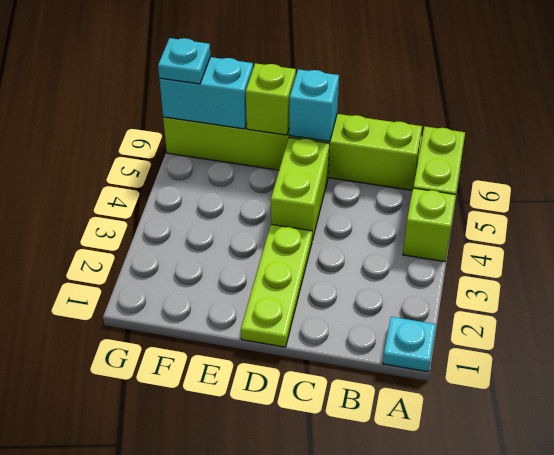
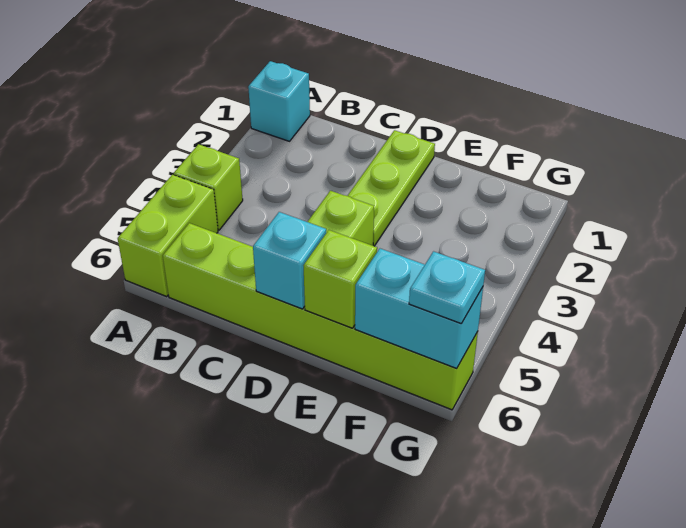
cyan 1x1 plate [383,317,436,372] -> cyan 1x1 brick [248,61,310,141]

